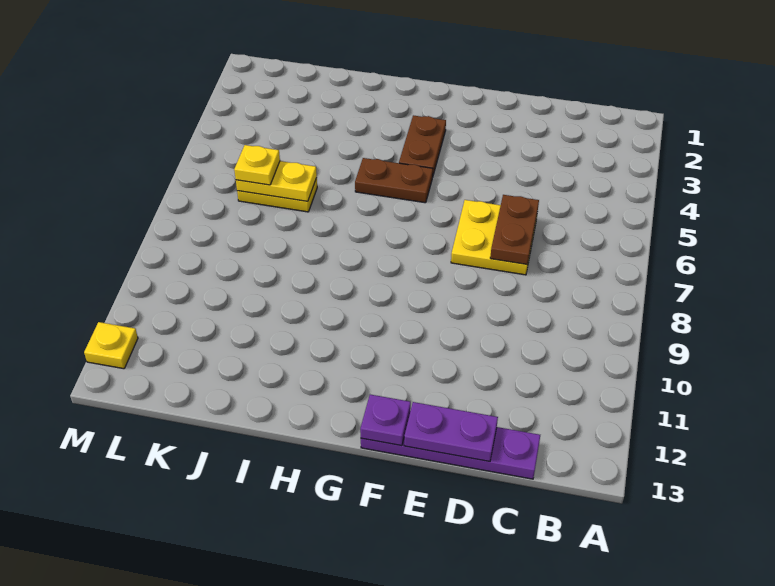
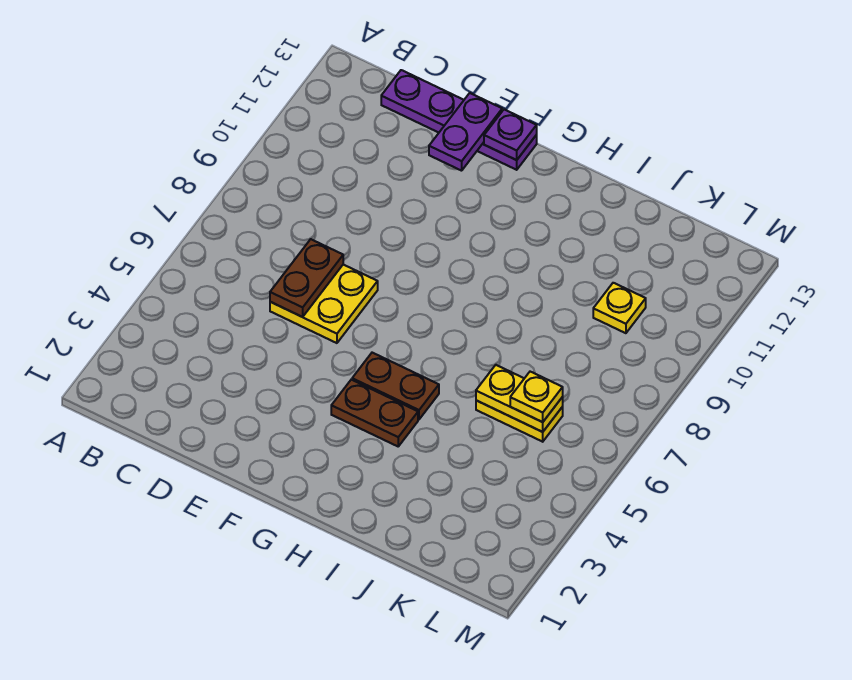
purple 1x2 plate [404,402,498,461] -> purple 1x2 plate turned to [429,93,502,171]
brown 1x2 plate [399,115,446,175] -> brown 1x2 plate turned to [331,380,418,446]
yellow 1x1 plate [84,322,138,369] -> yellow 1x1 plate moved to [593,283,646,333]

